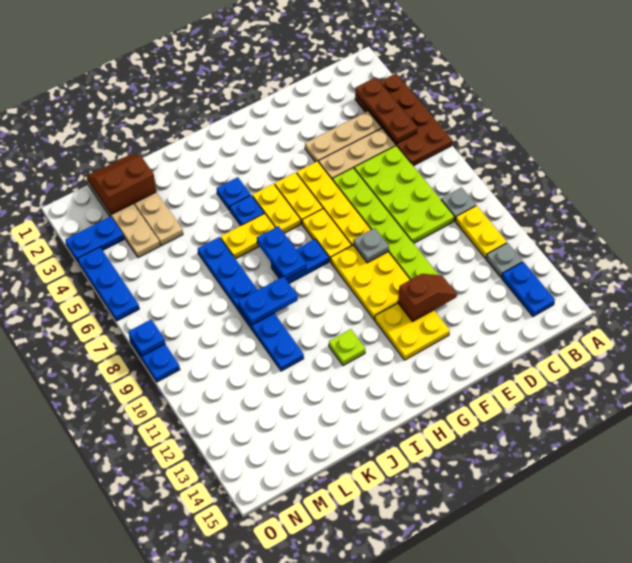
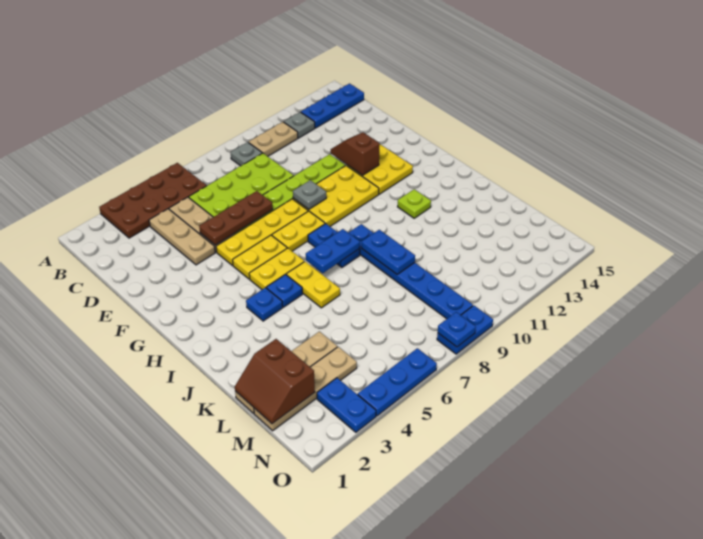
brown 1x3 plate [355,77,417,143] -> brown 1x3 plate moved to [199,191,273,245]
yellow 1x2 plate [456,206,507,258] -> tan 1x2 plate [248,122,298,156]
blue 1x2 plate [502,262,555,317] -> blue 1x3 plate [301,84,364,128]
blue 1x6 plate [198,237,304,371] -> blue 1x6 plate turned to [349,224,473,319]

